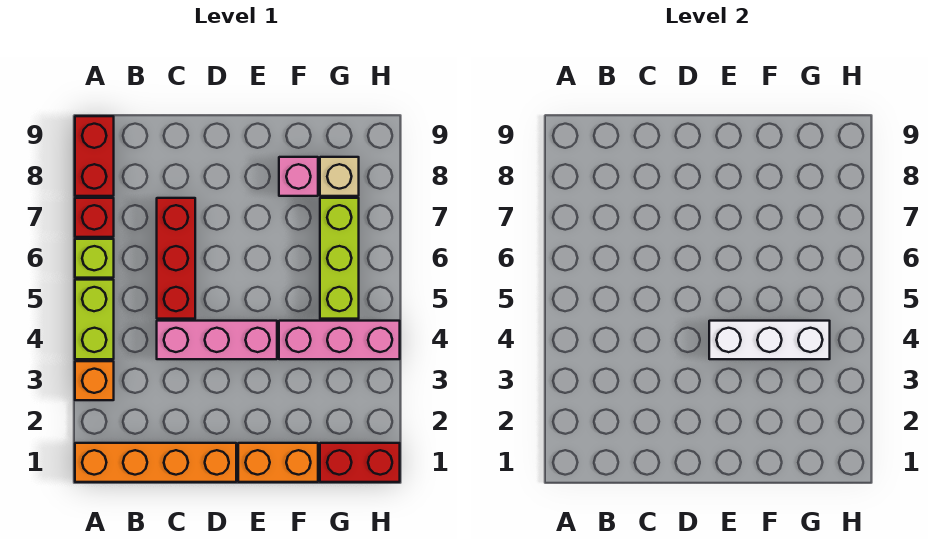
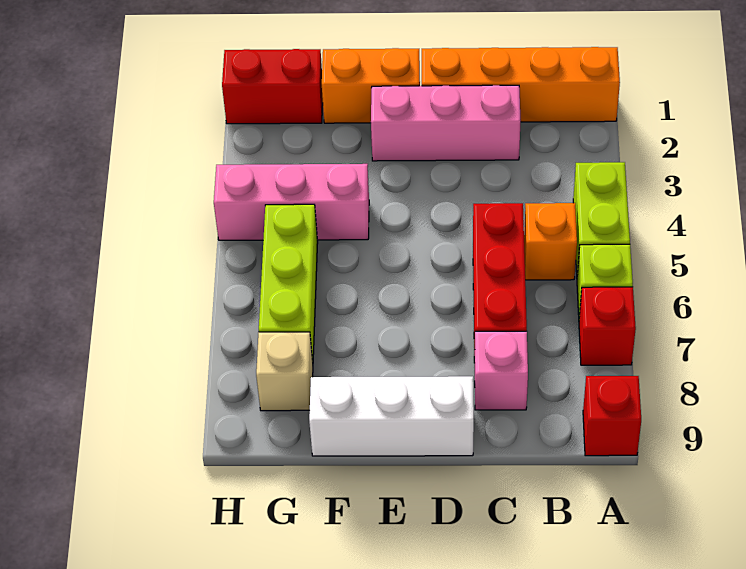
orange 1x1 brick [75,361,114,400] -> orange 1x1 brick moved to [524,203,577,280]
red 1x2 brick [75,116,114,196] -> red 1x1 brick [583,376,641,456]
pink 1x3 brick [157,321,277,359] -> pink 1x3 brick moved to [371,85,521,161]
white 1x3 brick [709,321,830,359] -> white 1x3 brick moved to [309,376,474,456]
pink 1x1 brick [279,157,318,196] -> pink 1x1 brick moved to [475,331,528,410]

